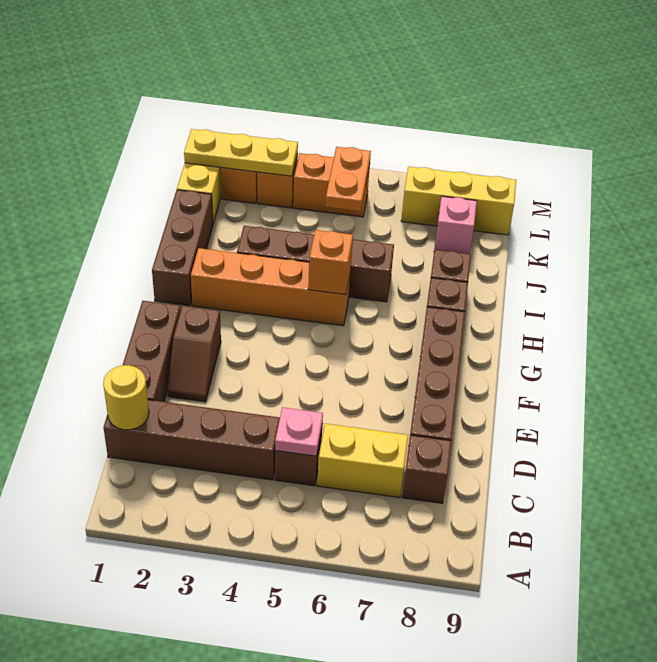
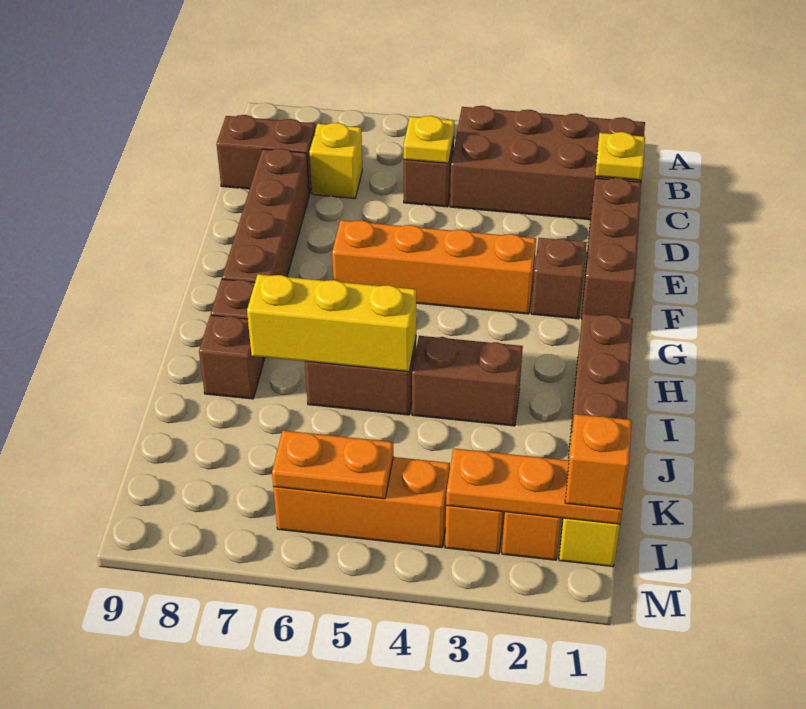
brown 1x4 brick [103,400,280,480] -> brown 2x4 brick [450,106,645,220]
yellow 1x1 round brick [103,365,149,430] -> yellow 1x1 plate [595,132,645,180]
pink 1x1 plate [275,407,323,456] -> yellow 1x1 plate [404,116,454,163]
yellow 1x2 brick [317,424,408,498] -> yellow 1x1 brick [309,123,362,198]
brown 1x1 brick [402,435,451,503] -> brown 1x2 brick [216,115,316,194]
orange 1x4 brick [191,248,351,326] -> orange 1x4 brick moved to [332,220,536,314]
orange 1x1 brick [308,230,353,295] -> orange 1x1 brick moved to [565,414,632,509]
orange 1x2 plate [325,147,371,211] -> orange 1x2 plate turned to [272,431,393,499]
pink 1x1 brick [434,196,477,254] -> none
yellow 1x3 plate [184,129,298,176] -> orange 1x3 plate [446,448,622,524]
orange 1x2 brick [293,153,370,217] -> orange 1x3 brick [273,457,450,548]
yellow 1x3 brick [401,167,516,235] -> yellow 1x3 brick moved to [247,274,416,372]

